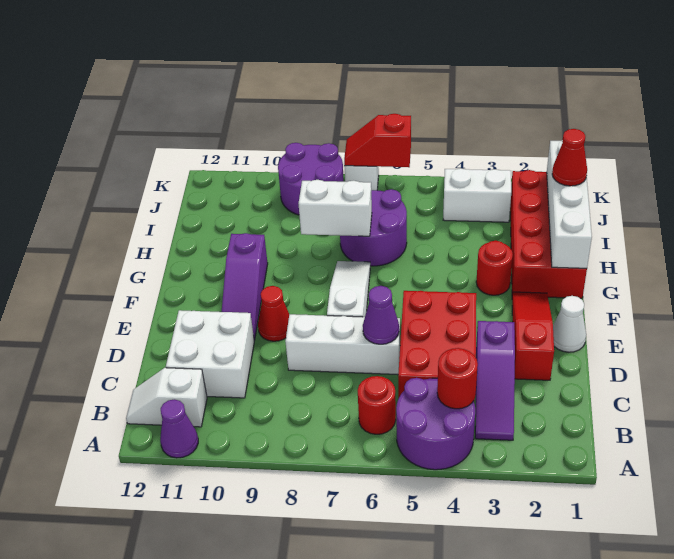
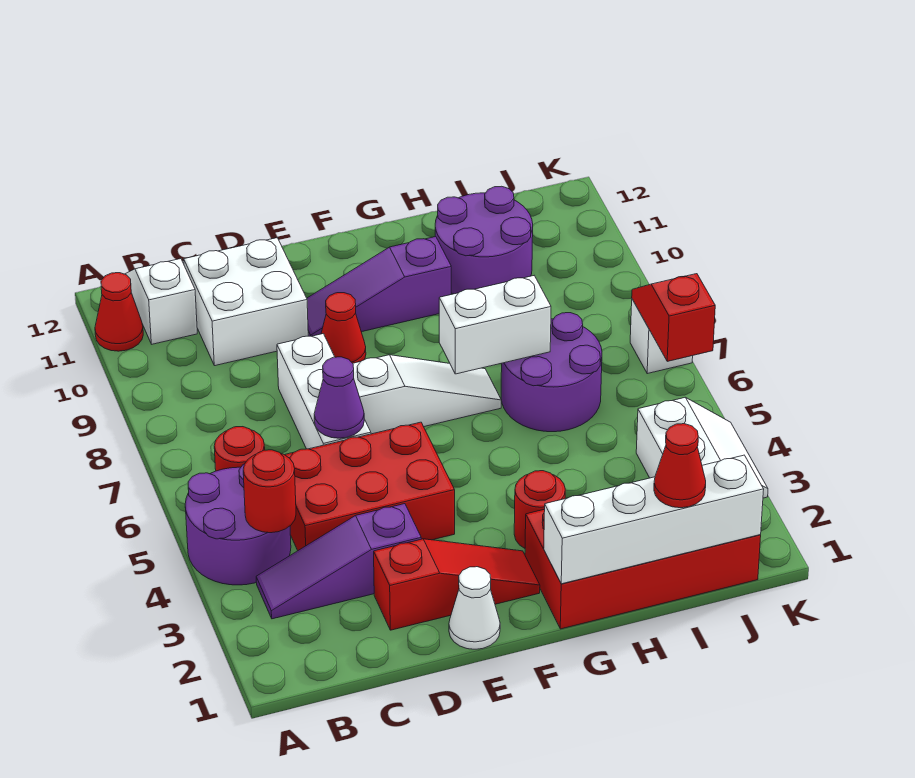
purple 1x1 cone [160,399,198,458] -> red 1x1 cone [95,273,143,351]
white 1x2 brick [299,180,372,236] -> white 1x2 brick turned to [439,276,551,374]
purple 2x2 round brick [278,143,344,215] -> purple 2x2 round brick moved to [435,186,533,294]

